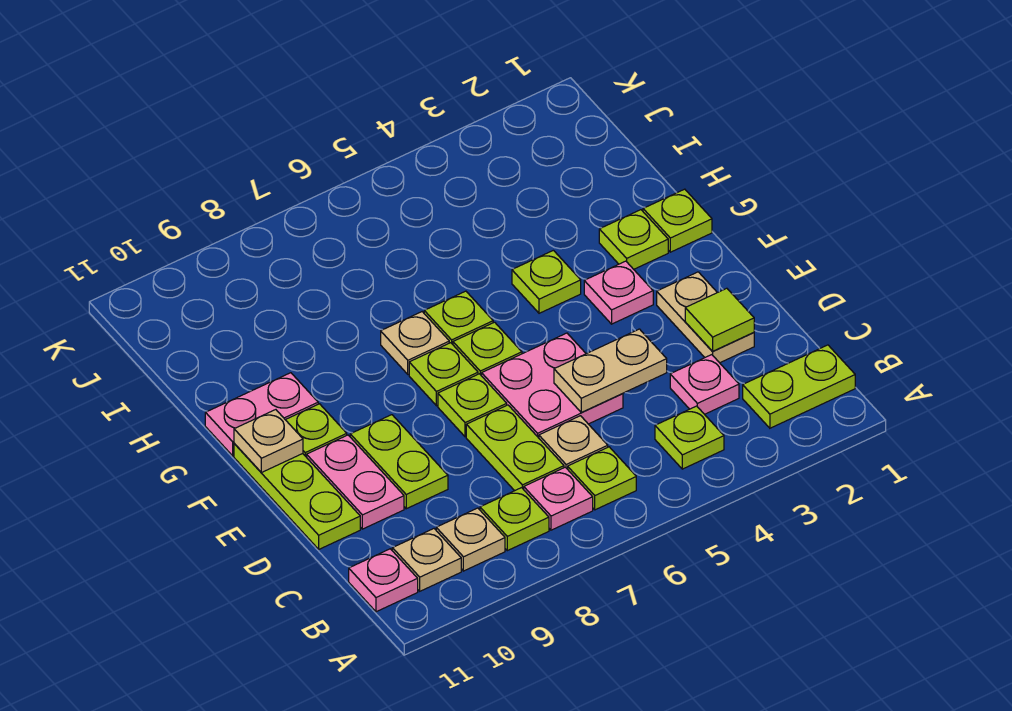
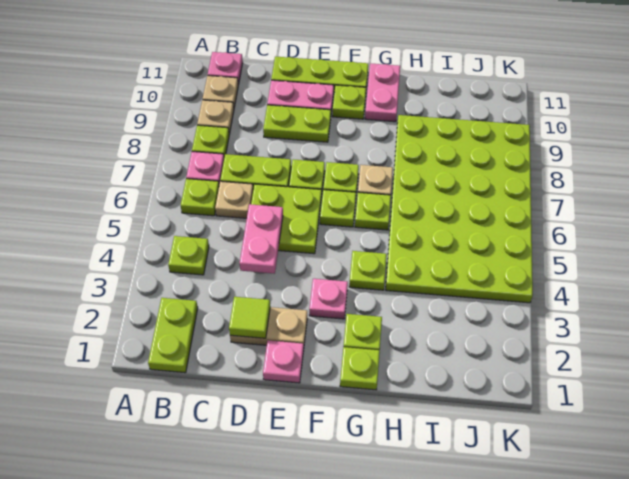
pink 1x1 plate [670,355,739,414] -> pink 1x1 plate moved to [263,340,304,383]
tan 1x2 plate [554,329,667,412] -> pink 1x2 plate [240,204,283,274]
pink 2x2 plate [482,333,623,438] -> lime 2x2 plate [251,184,322,254]
tan 1x1 plate [234,410,303,472] -> none
none -> lime 4x6 plate [386,115,533,303]

